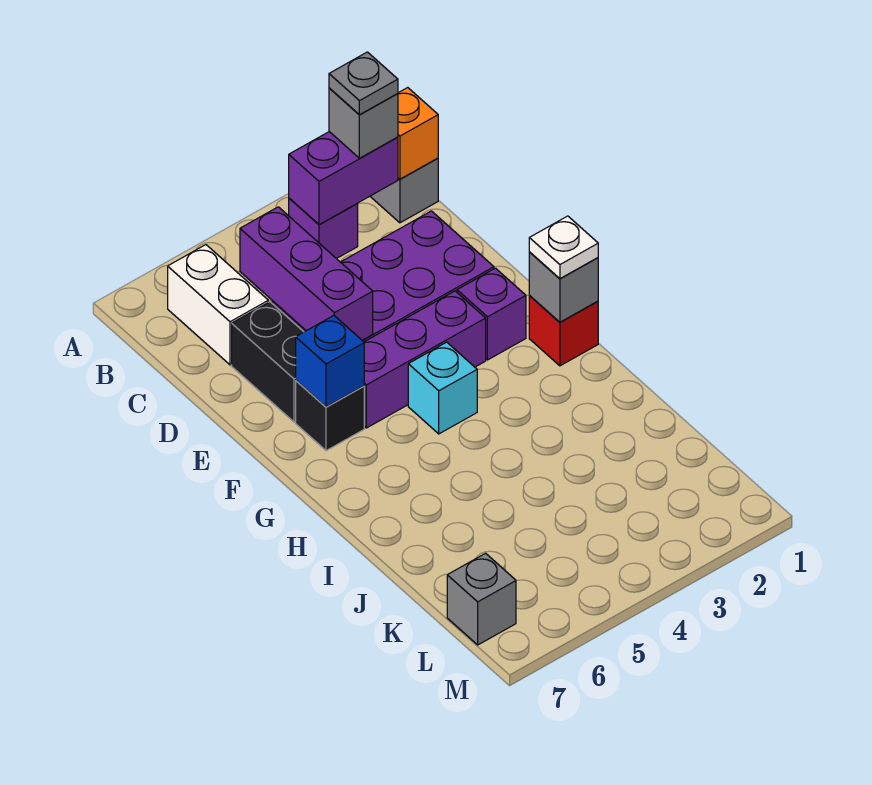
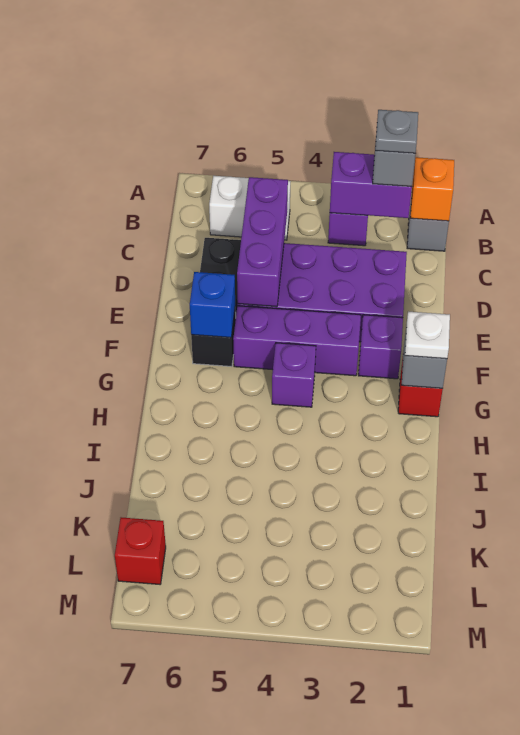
white 1x2 brick [168,245,268,365] -> white 1x2 brick turned to [209,176,291,240]
cyan 1x1 brick [408,342,477,434] -> purple 1x1 brick [272,343,316,407]
grey 1x1 brick [447,553,516,645] -> red 1x1 brick [115,517,166,584]

